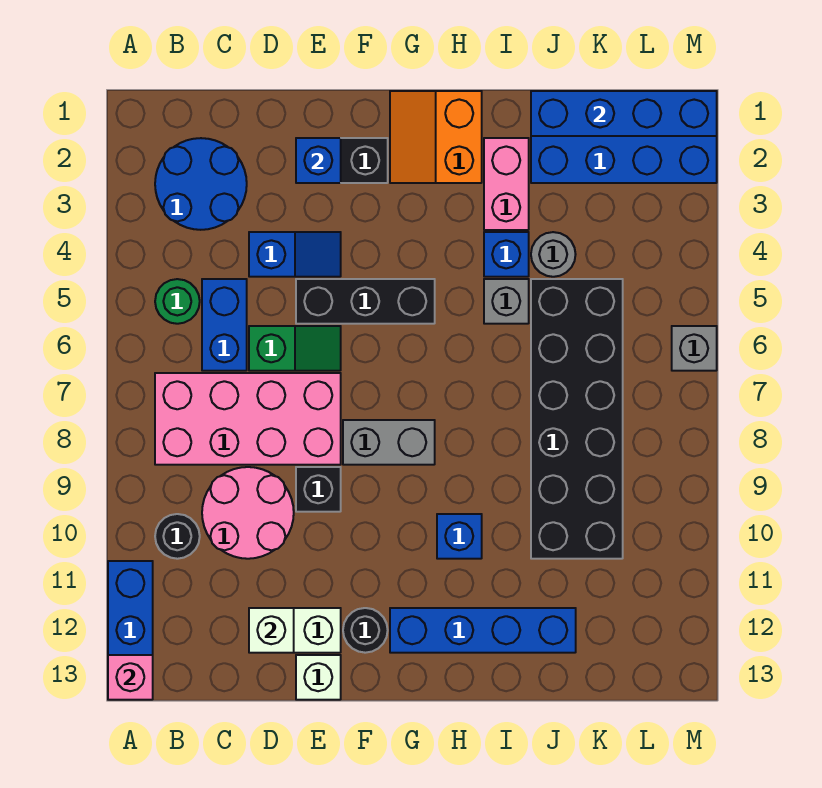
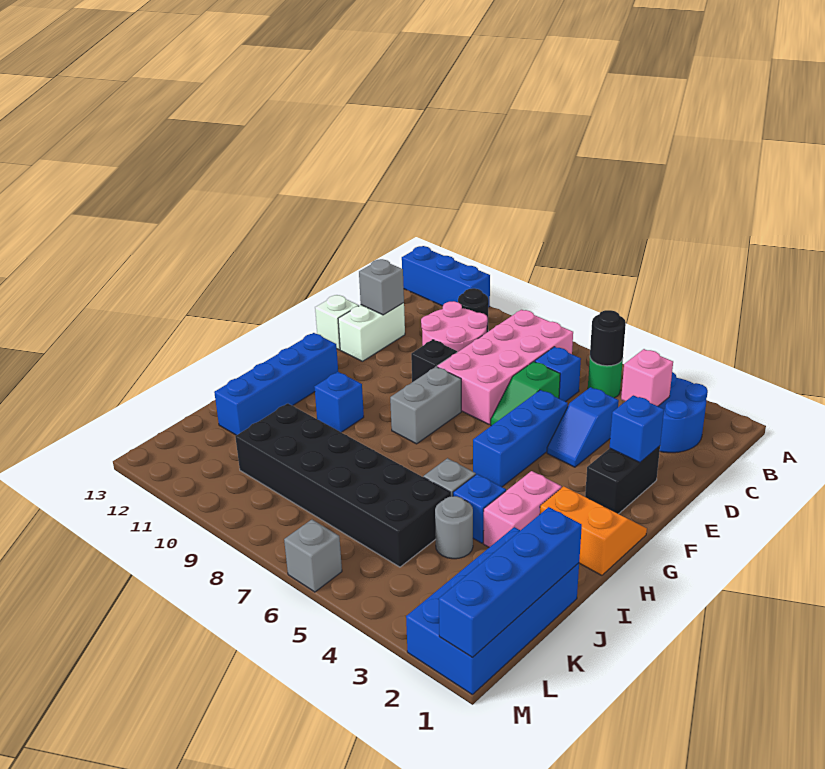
pink 1x1 brick [108,655,153,700] -> pink 1x1 brick moved to [621,349,673,406]
blue 1x2 brick [202,279,247,371] -> blue 1x1 brick [535,347,581,402]
white 1x1 brick [249,608,294,653] -> grey 1x1 brick [359,259,404,315]
black 1x3 brick [296,279,435,324] -> blue 1x3 brick [473,390,568,487]
black 1x1 round brick [343,608,388,653] -> black 1x1 round brick moved to [590,310,626,366]
pink 1x2 brick [484,138,529,230] -> pink 1x2 brick turned to [483,471,561,547]

